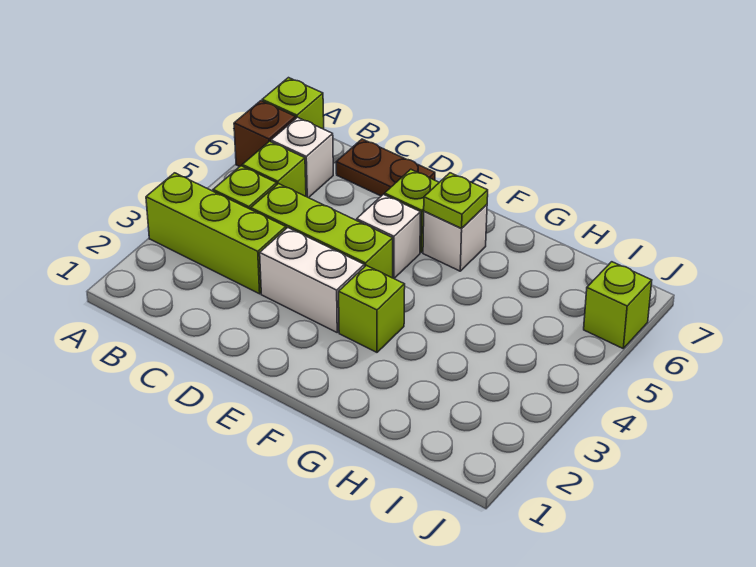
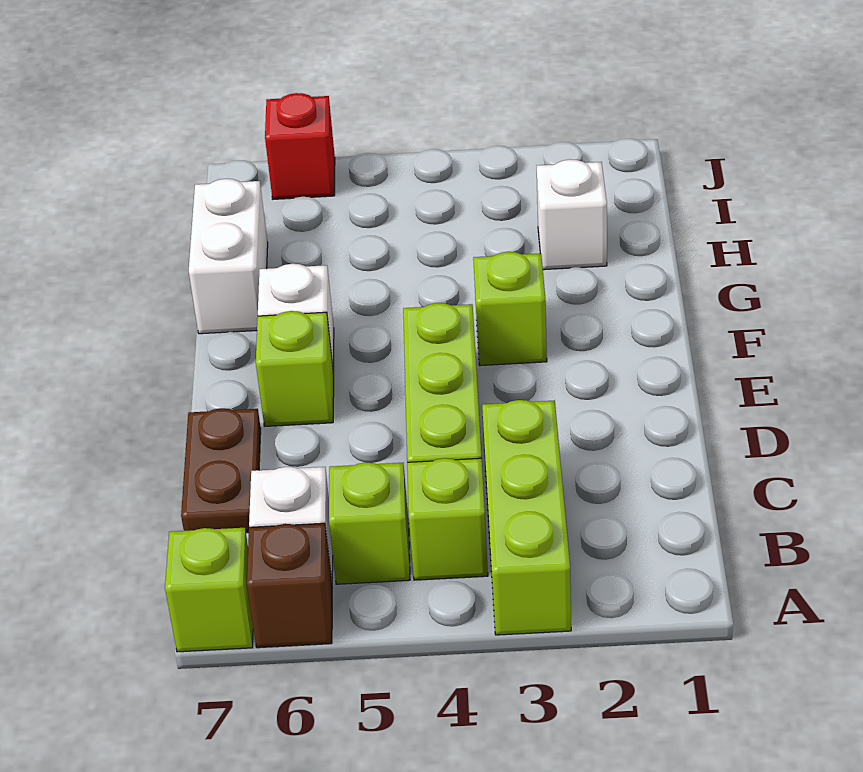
white 1x2 brick [260,228,364,332] -> white 1x2 brick moved to [189,179,268,334]
white 1x1 brick [357,194,421,278] -> white 1x1 brick moved to [537,159,607,270]
lime 1x1 plate [424,173,488,229] -> none
lime 1x1 brick [584,262,652,348] -> red 1x1 brick [265,93,335,199]

